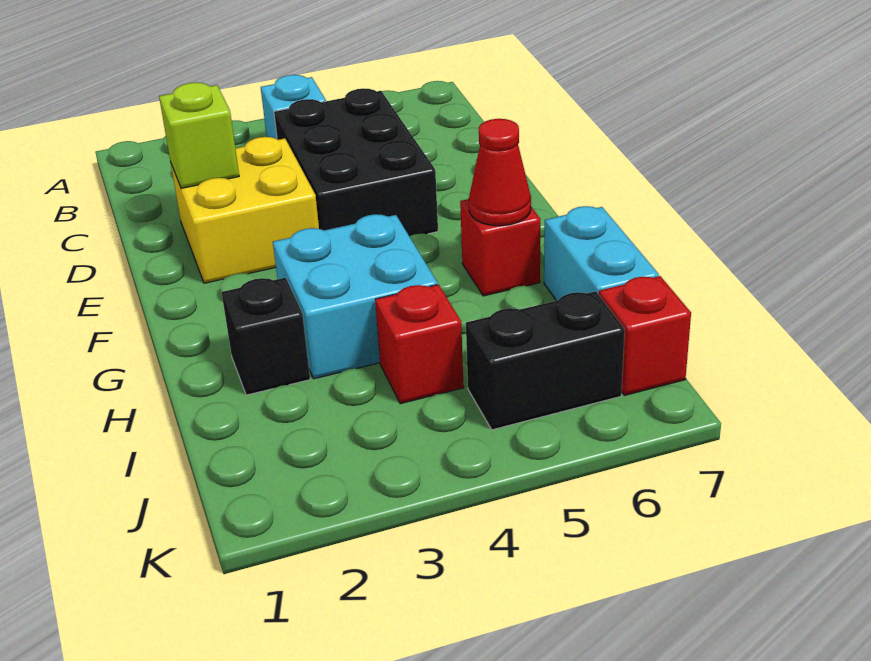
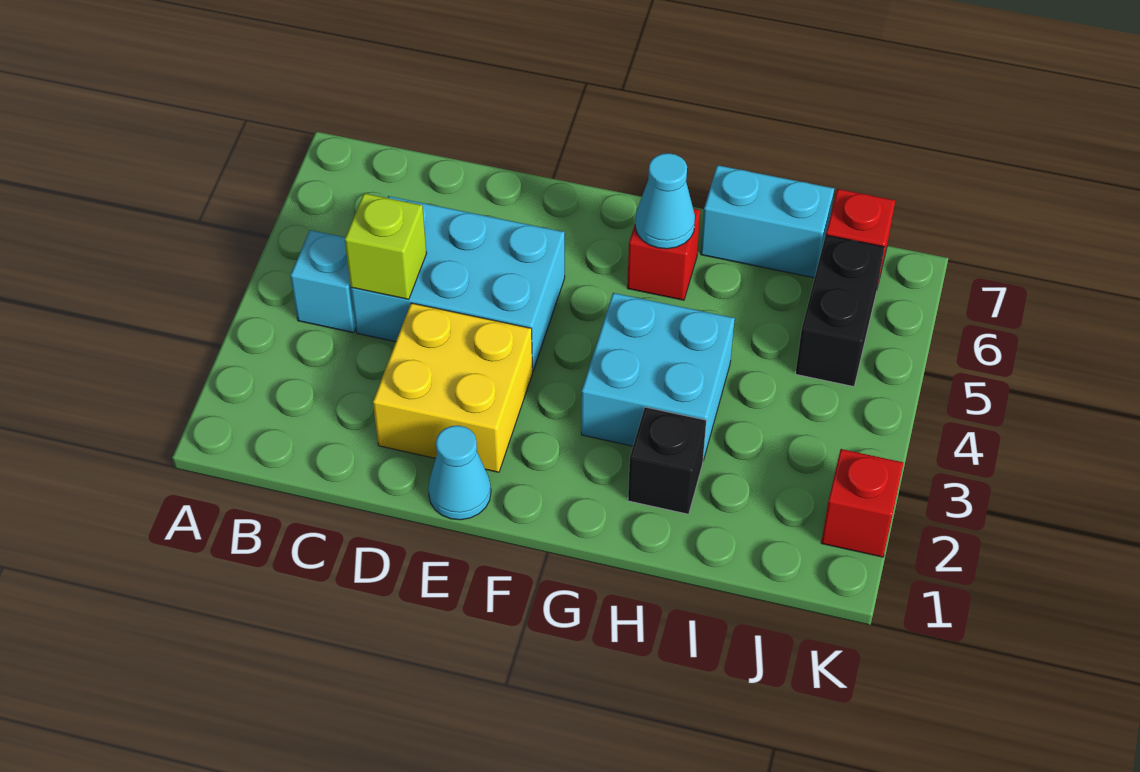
black 2x3 brick [274,88,438,236] -> cyan 2x3 brick [351,196,565,371]
lime 1x1 brick [159,82,239,188] -> lime 1x1 brick moved to [345,193,426,299]
none -> cyan 1x1 cone [428,425,491,520]
red 1x1 cone [469,119,531,226] -> cyan 1x1 cone [635,153,695,249]
red 1x1 brick [375,284,464,404] -> red 1x1 brick moved to [821,449,904,557]

